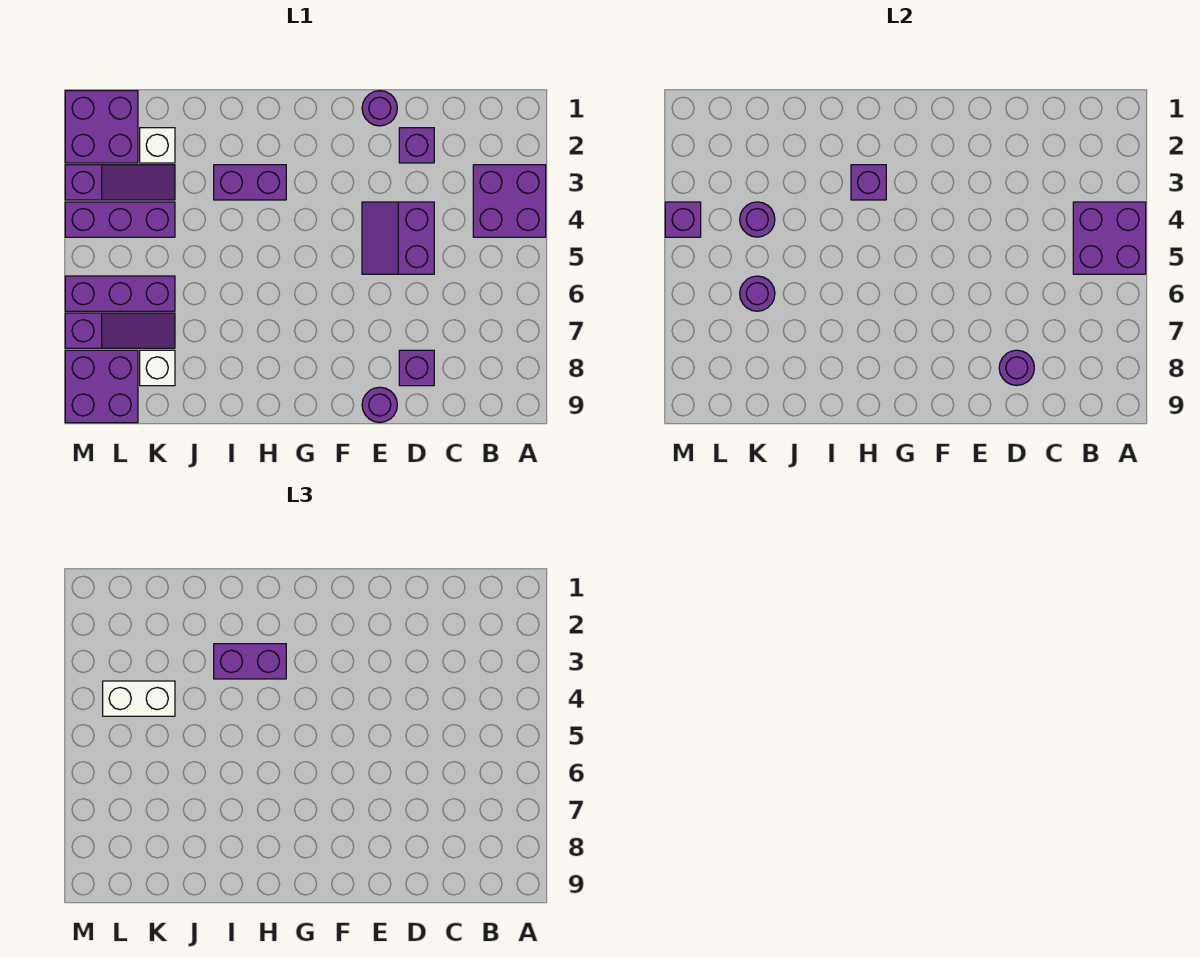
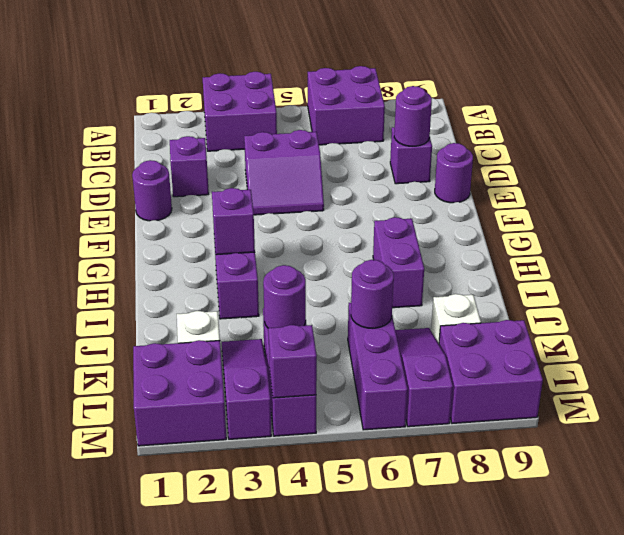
purple 2x2 brick [1073,202,1146,274] -> purple 2x2 brick moved to [308,66,385,145]
purple 1x2 brick [214,644,286,679] -> purple 1x2 brick moved to [373,217,424,308]
white 1x2 brick [103,681,175,716] -> none

